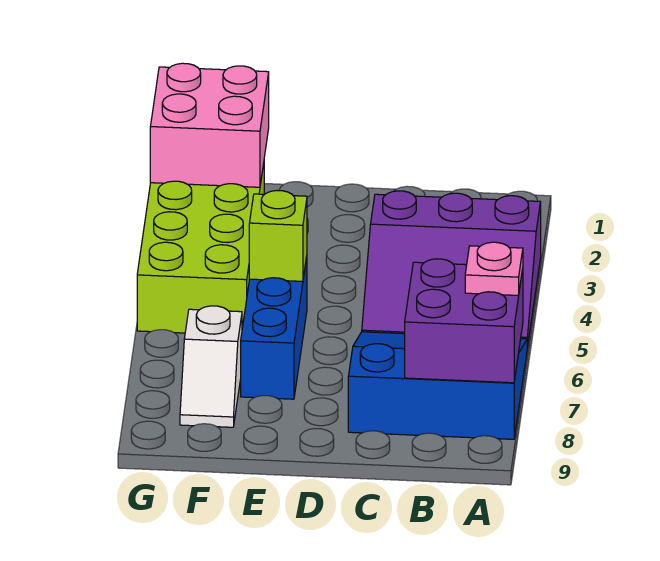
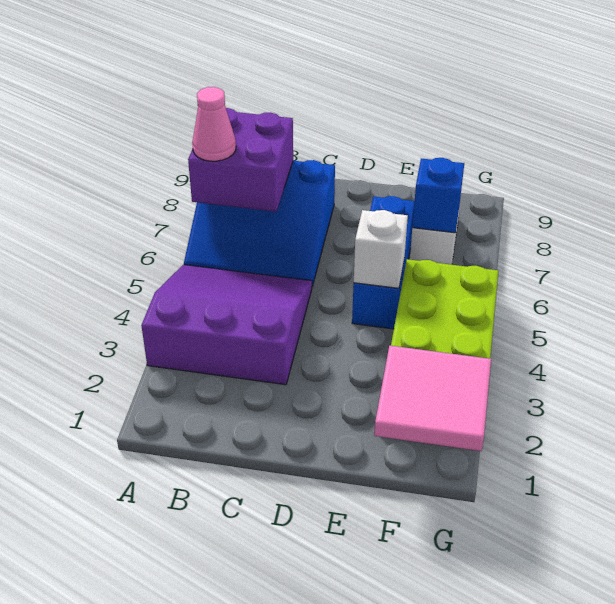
pink 1x1 plate [465,242,523,296] -> pink 1x1 cone [192,87,236,161]
lime 1x1 brick [249,191,307,281] -> white 1x1 brick [354,210,408,288]
pink 2x2 brick [150,63,269,187] -> pink 2x2 tile [374,346,491,451]
none -> blue 1x1 brick [412,158,464,233]

